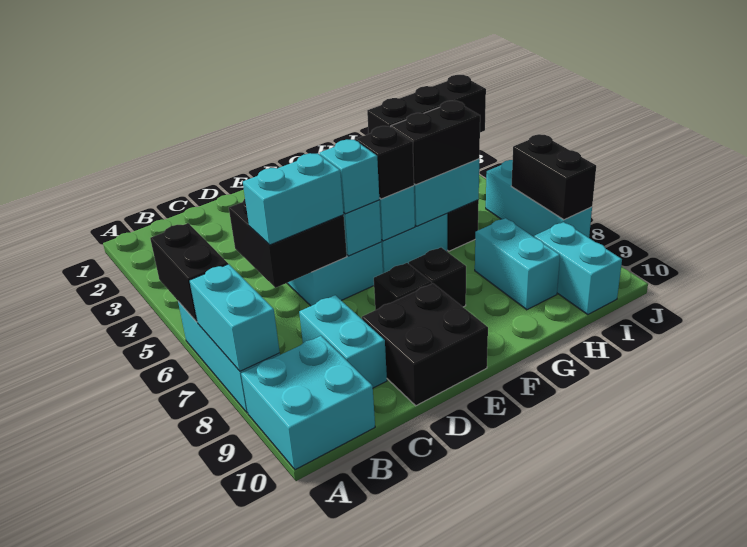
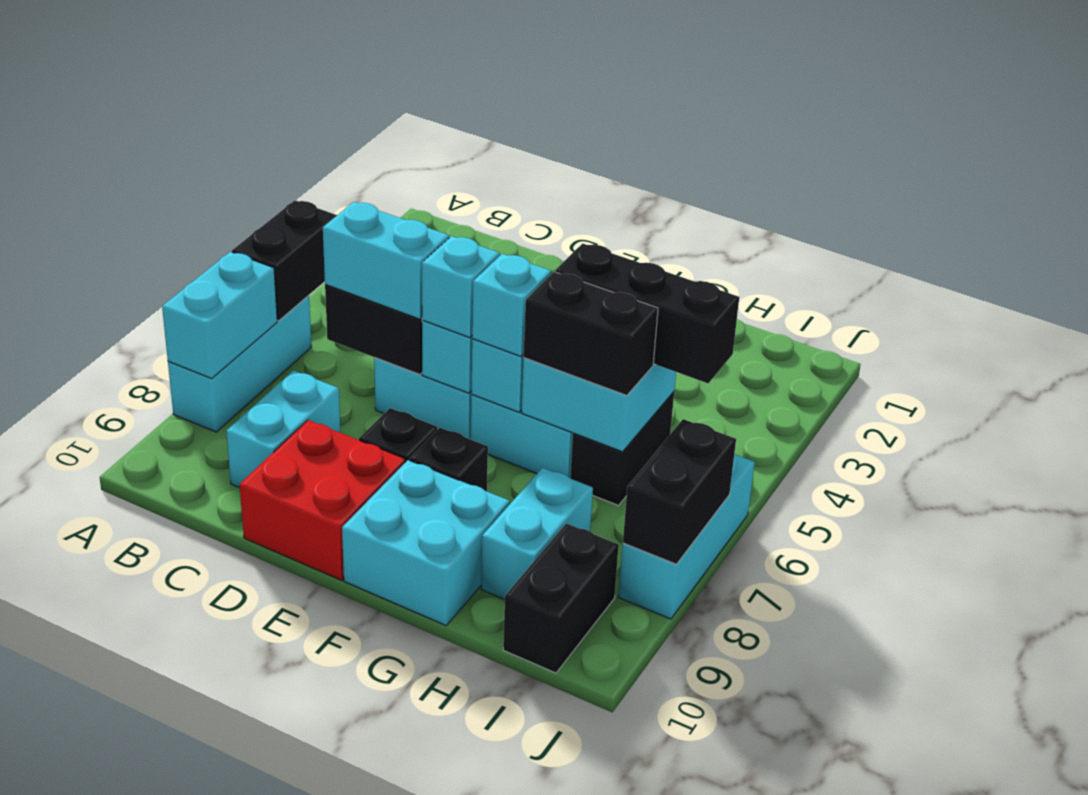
cyan 2x2 brick [241,336,375,470] -> cyan 2x2 brick moved to [342,460,510,625]
black 2x2 brick [362,283,488,406] -> red 2x2 brick [240,420,405,580]
black 1x1 brick [356,126,414,199] -> cyan 1x1 brick [472,254,551,356]
cyan 1x2 brick [534,222,622,315] -> black 1x2 brick [503,523,619,673]

